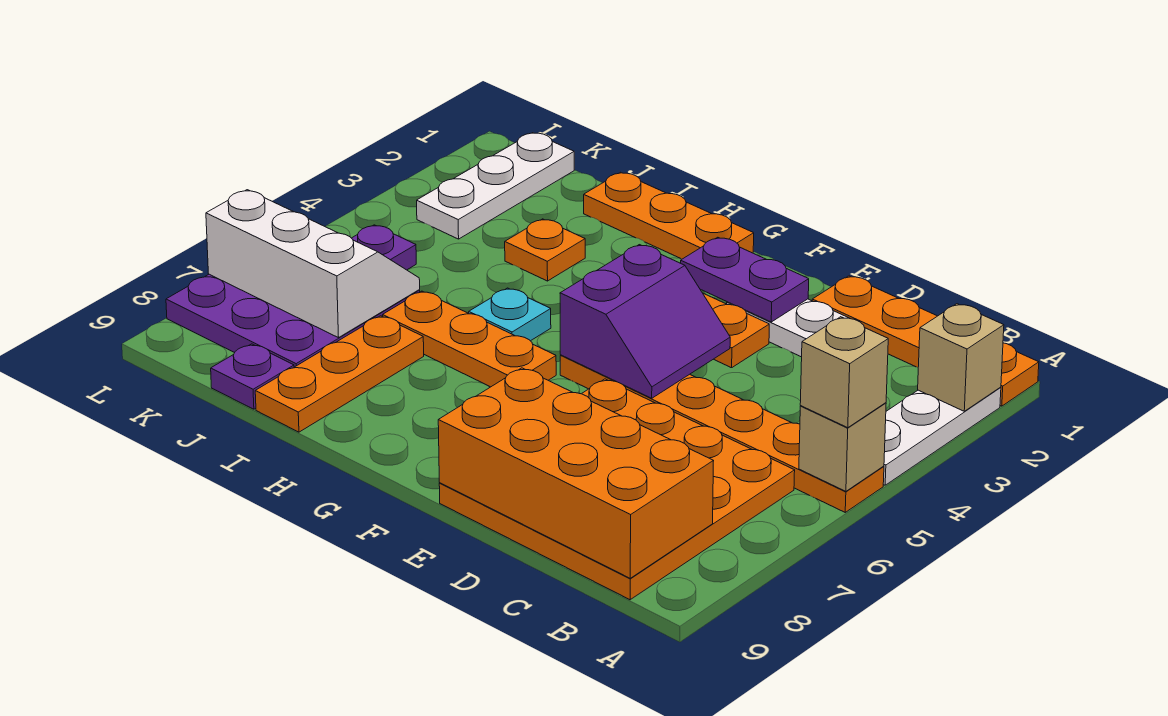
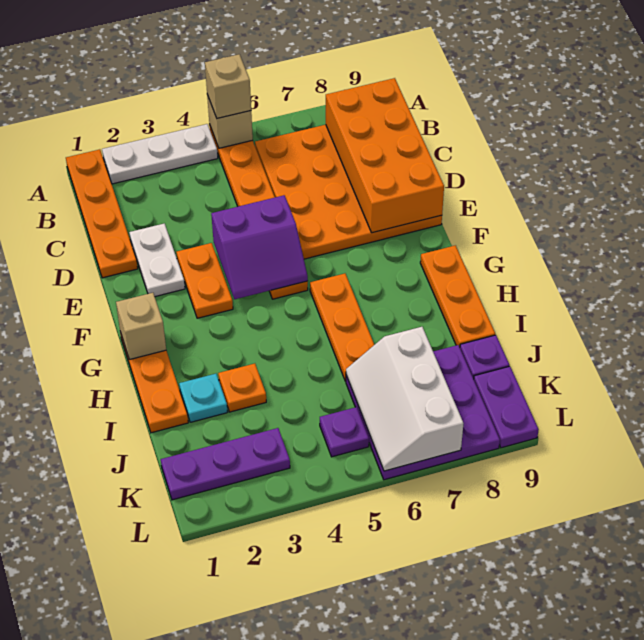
tan 1x1 brick [918,304,1004,411] -> tan 1x1 brick moved to [116,293,166,360]
purple 1x2 plate [681,237,809,322] -> purple 1x2 plate moved to [474,366,539,448]
purple 2x2 slope [560,245,730,398] -> purple 2x2 slope turned to [211,195,308,299]
cyan 1x1 plate [469,288,551,341] -> cyan 1x1 plate moved to [179,374,227,422]
orange 1x3 plate [255,316,424,432] -> orange 1x3 plate turned to [420,245,495,347]
white 1x3 plate [417,133,574,239] -> purple 1x3 plate [161,428,290,500]

